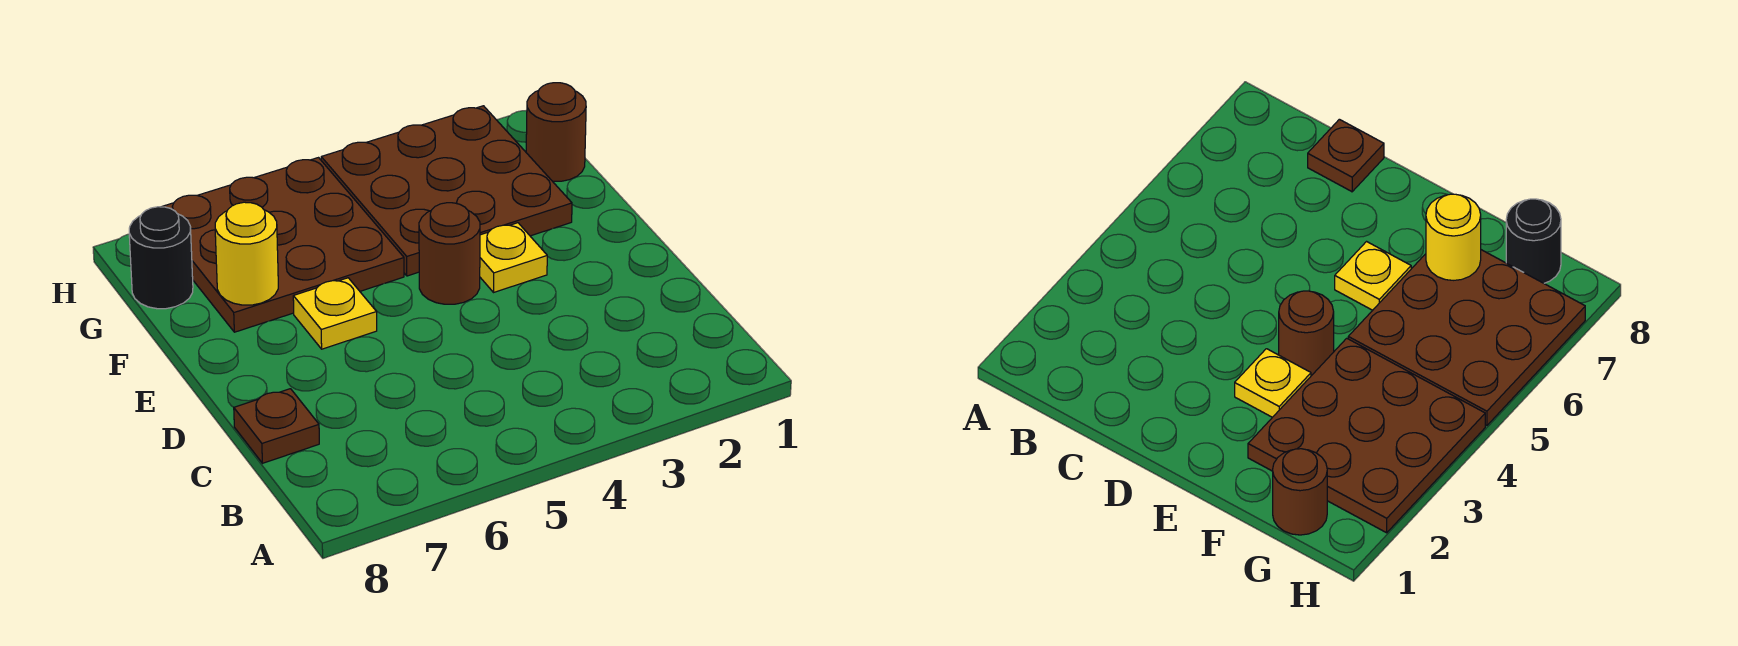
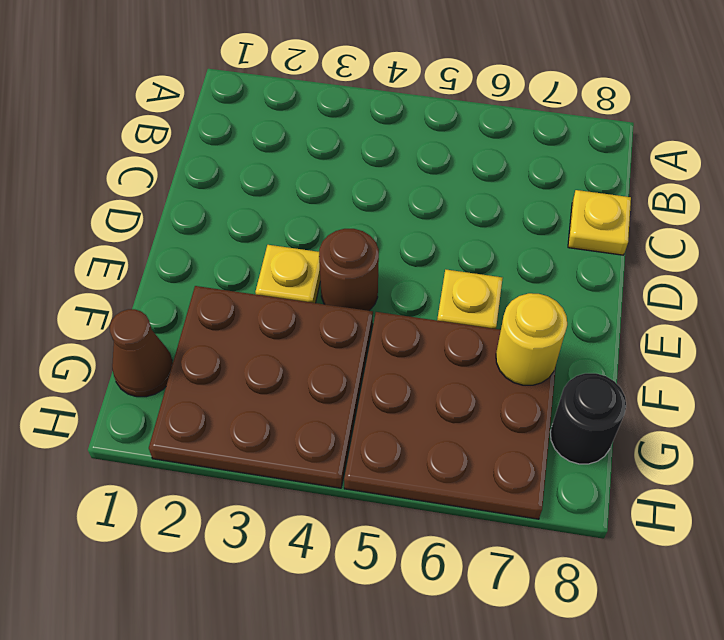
brown 1x1 plate [234,389,319,463] -> yellow 1x1 plate [568,190,631,255]
brown 1x1 round brick [526,83,586,181] -> brown 1x1 cone [110,309,173,397]

